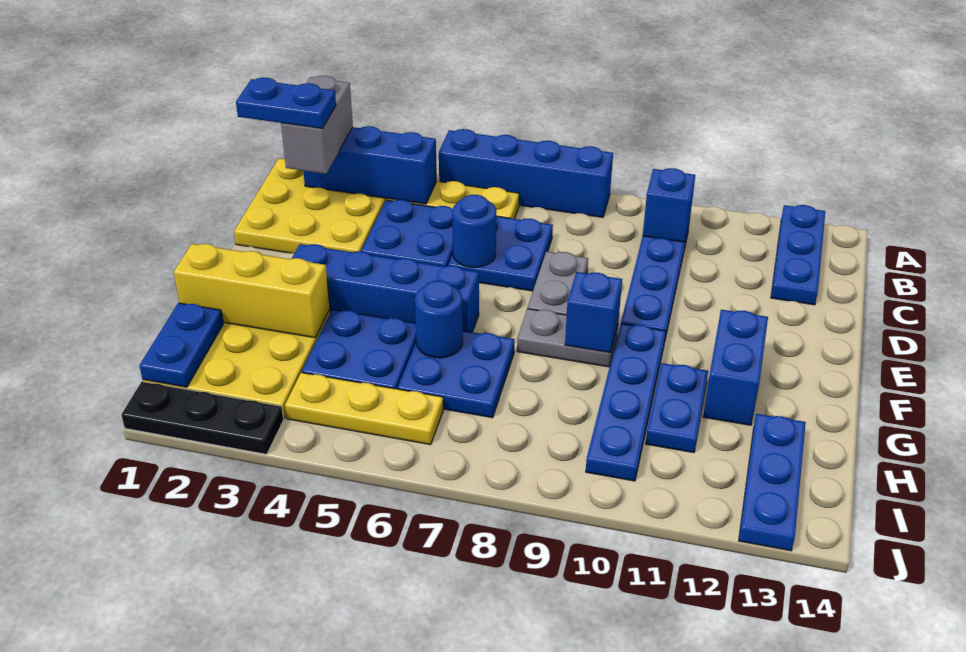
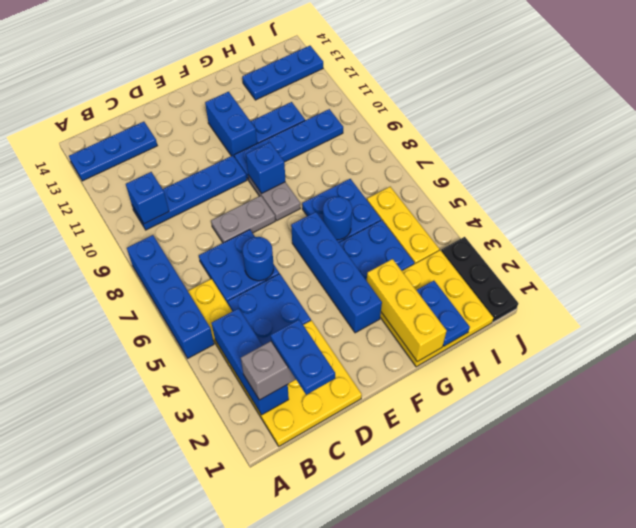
blue 1x2 brick [703,310,768,425] -> blue 1x2 brick turned to [205,92,257,156]
blue 1x2 plate [139,303,223,387] -> blue 1x2 plate turned to [417,281,470,346]

